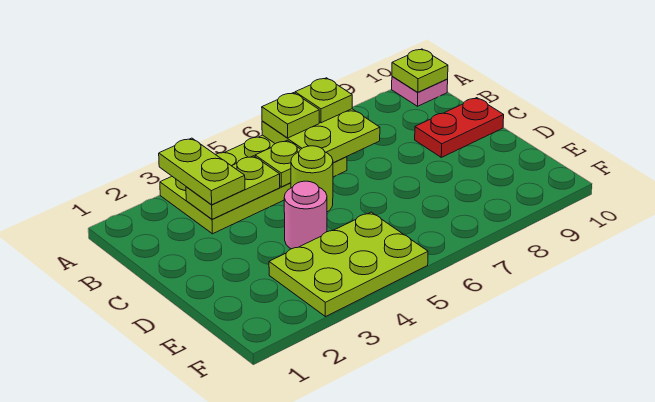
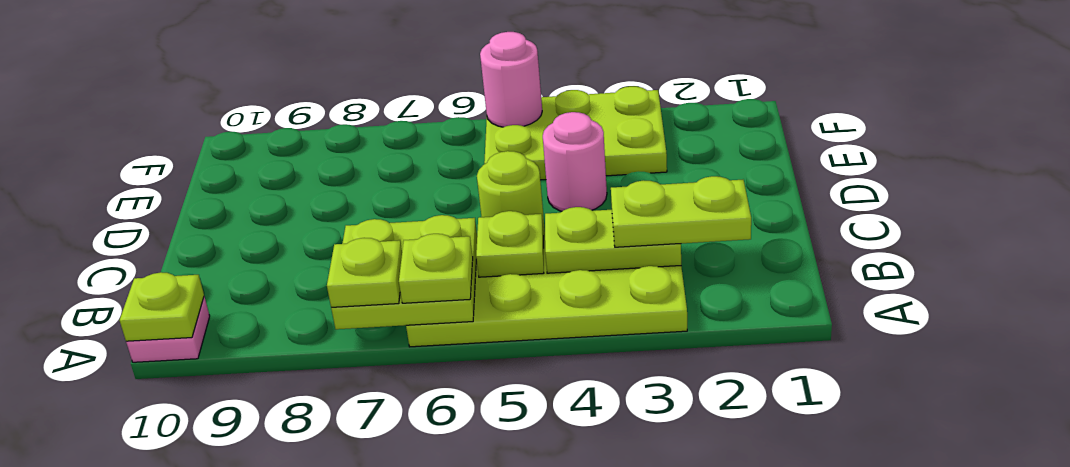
lime 1x2 plate [159,138,245,205] -> lime 1x2 plate turned to [611,176,751,247]
red 1x2 plate [415,98,504,157] -> none
none -> pink 1x1 round brick [480,32,542,127]

